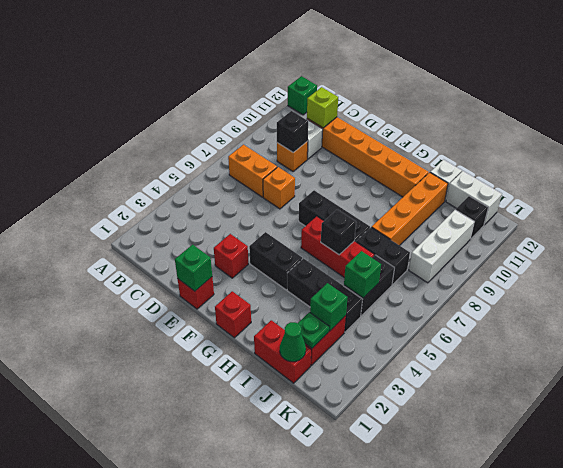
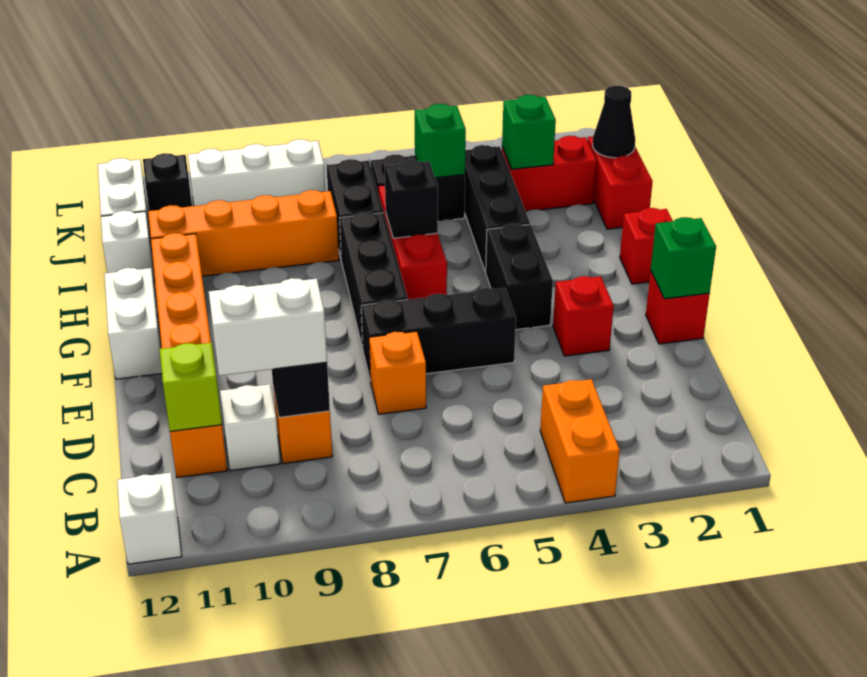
green 1x1 brick [288,76,317,115] -> white 1x1 brick [117,473,182,564]
orange 1x2 brick [228,145,277,197] -> orange 1x2 brick moved to [540,379,620,503]
none -> white 1x2 brick [209,278,327,376]
none -> black 1x3 brick [361,288,516,380]
none -> white 1x2 brick [104,268,162,379]
green 1x1 cone [280,322,306,362] -> black 1x1 cone [593,86,635,158]
green 1x1 plate [298,312,329,348] -> none

